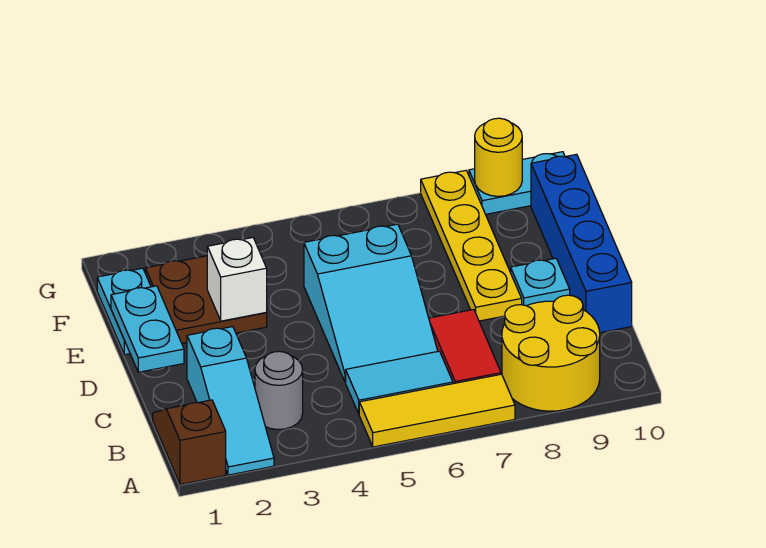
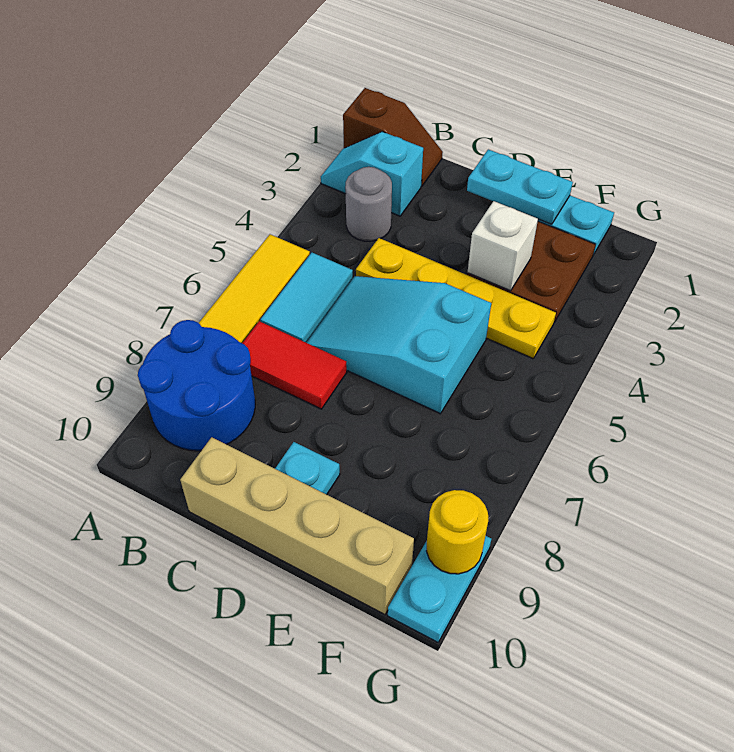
cyan 1x3 slope [187,327,274,475] -> cyan 1x2 slope [321,132,423,216]
yellow 2x2 round brick [502,295,600,411] -> blue 2x2 round brick [138,320,255,451]
blue 1x4 brick [531,154,632,333] -> tan 1x4 brick [180,437,414,615]
yellow 1x4 plate [421,171,522,321] -> yellow 1x4 plate moved to [356,238,556,359]

